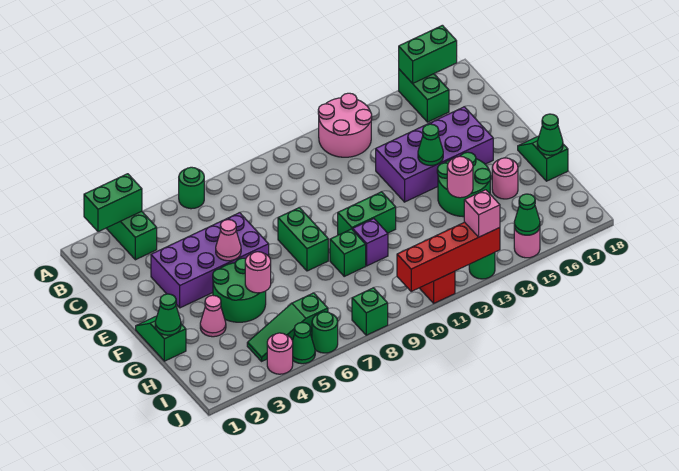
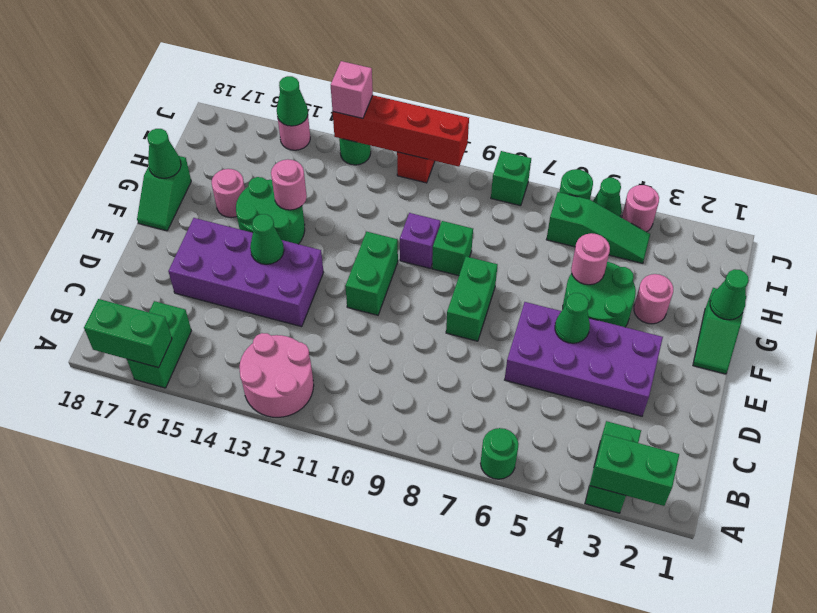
pink 1x1 cone [216,220,241,261] -> green 1x1 cone [555,293,590,343]
green 1x2 brick [338,192,396,235] -> green 1x2 brick turned to [345,232,398,315]
pink 1x1 cone [200,295,226,337] -> pink 1x1 round brick [634,274,673,324]

